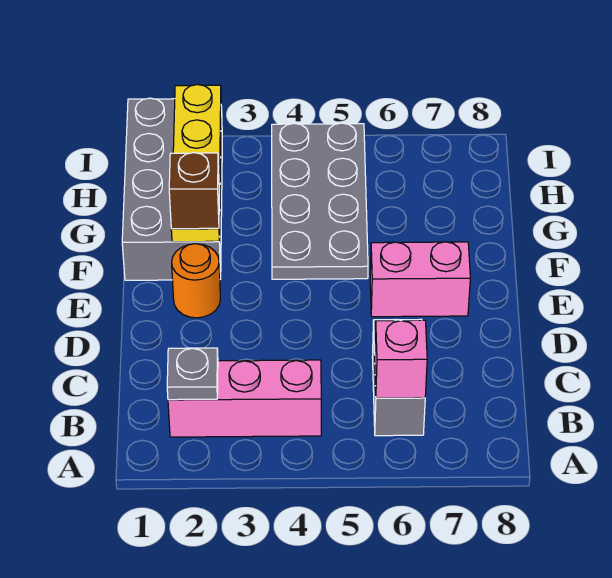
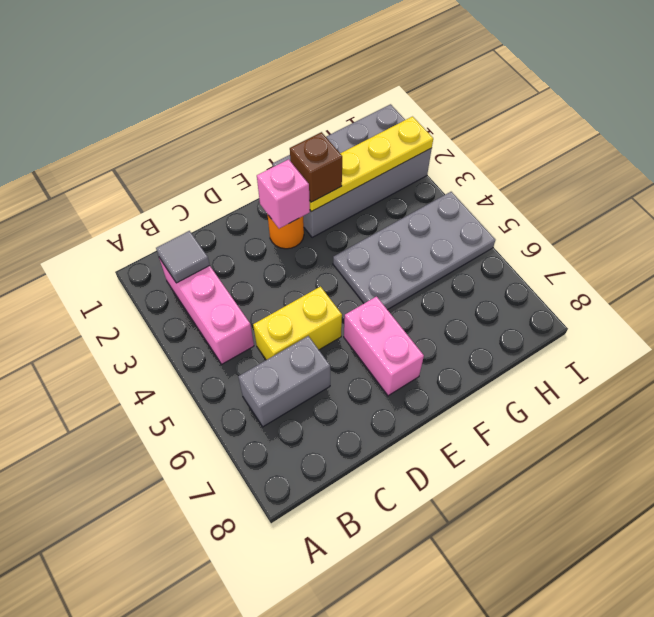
grey 1x1 plate [167,348,218,400] -> grey 1x1 tile [156,231,210,283]
pink 1x1 brick [375,320,427,398] -> pink 1x1 brick moved to [257,159,310,229]
none -> yellow 1x2 brick [253,287,342,360]

